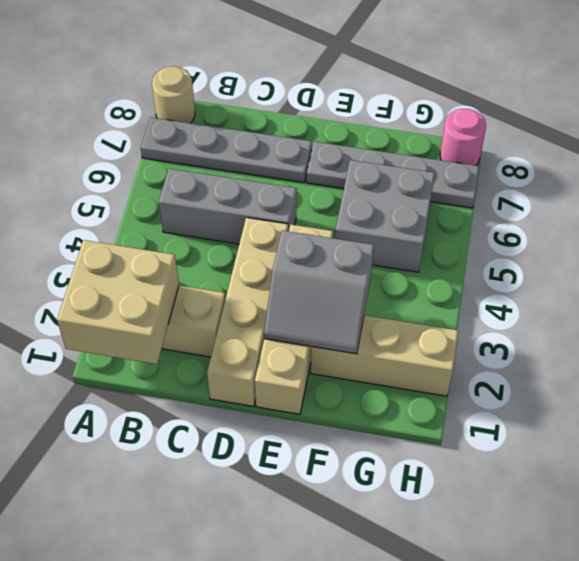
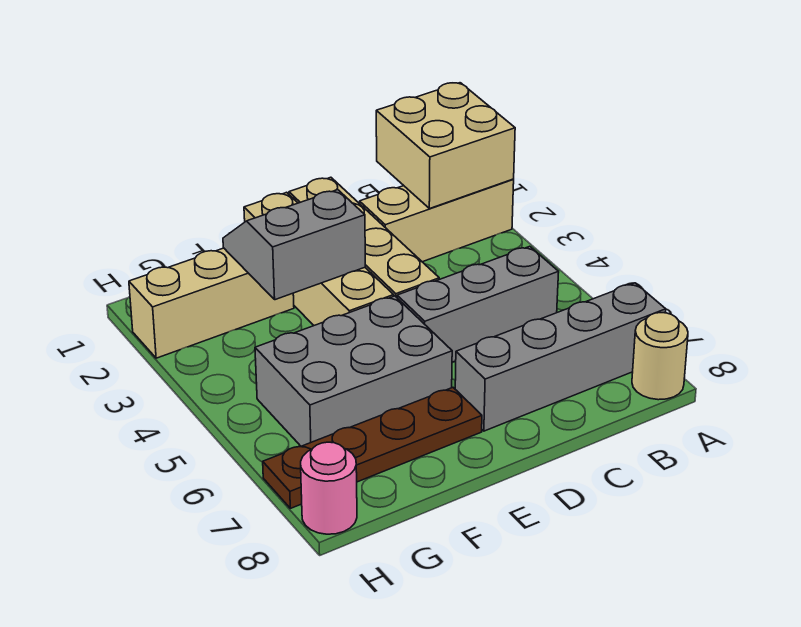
grey 1x4 plate [141,117,312,182] -> grey 1x4 brick [455,283,666,431]
grey 1x4 plate [306,142,479,208] -> brown 1x4 plate [263,388,482,508]
grey 2x2 brick [335,160,435,272] -> grey 2x3 brick [255,296,452,446]

